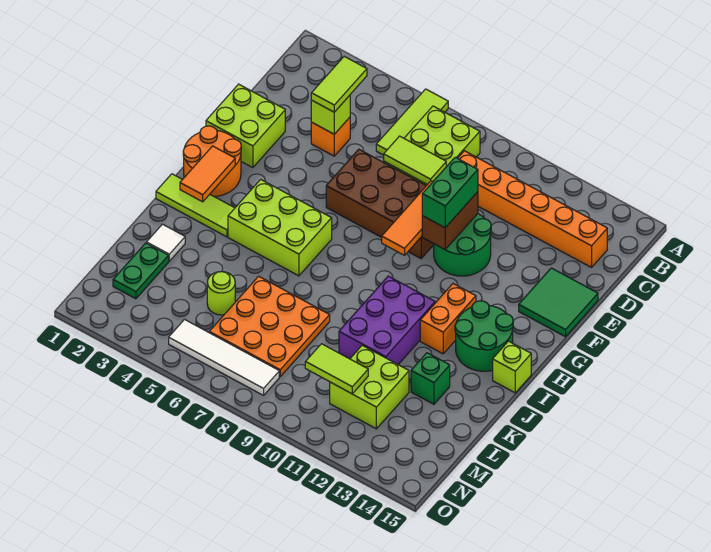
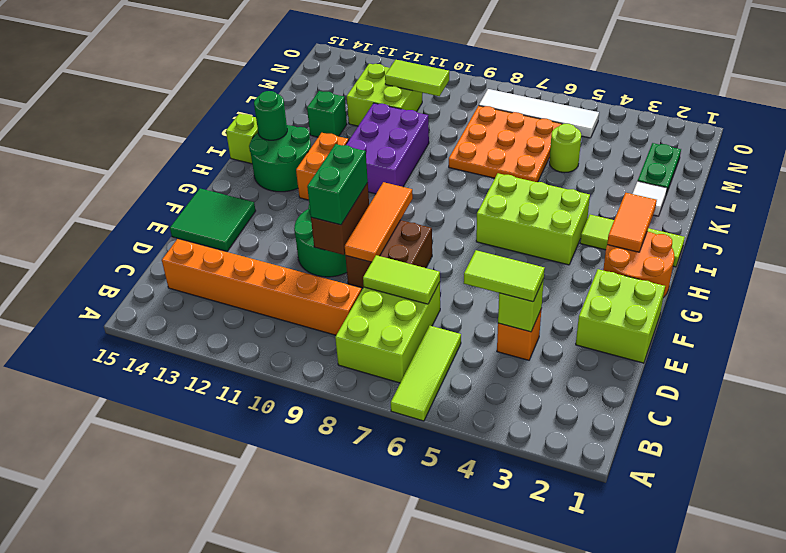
lime 1x2 tile [311,56,367,112] -> lime 1x2 tile turned to [464,250,545,302]
brown 2x4 brick [326,149,434,259] -> brown 2x2 brick [346,220,432,288]
none -> green 1x1 round brick [254,91,287,140]

